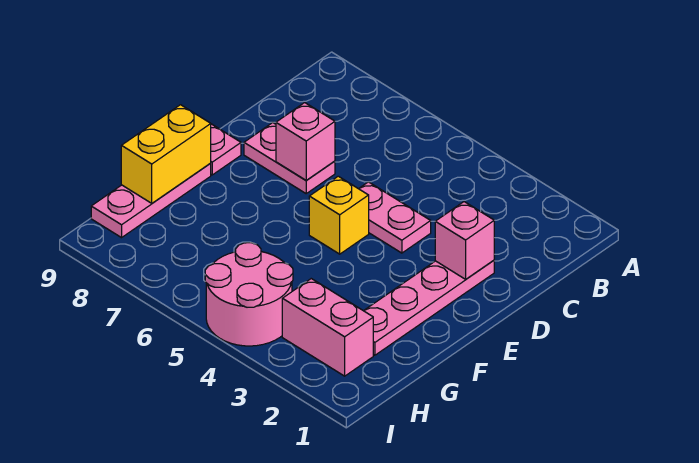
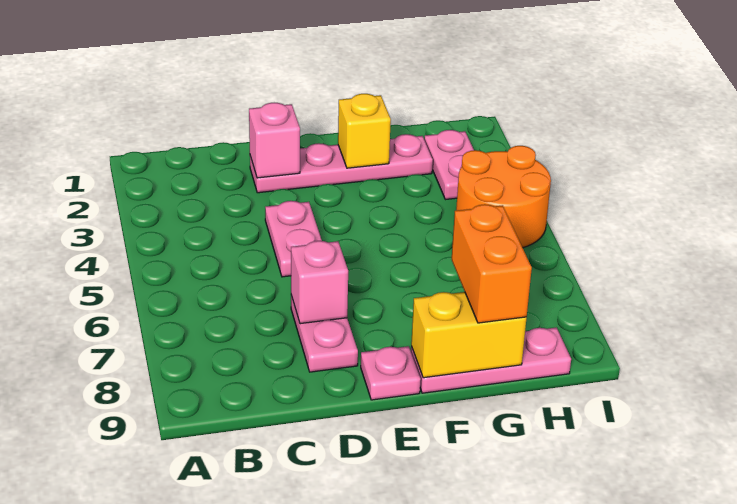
yellow 1x1 brick [309,176,369,254] -> yellow 1x1 brick moved to [338,94,391,168]
none -> orange 1x2 brick [452,204,532,323]
pink 1x2 brick [282,279,373,376] -> pink 1x2 plate [424,130,474,200]
pink 2x2 round brick [205,243,293,346] -> orange 2x2 round brick [456,146,551,248]

